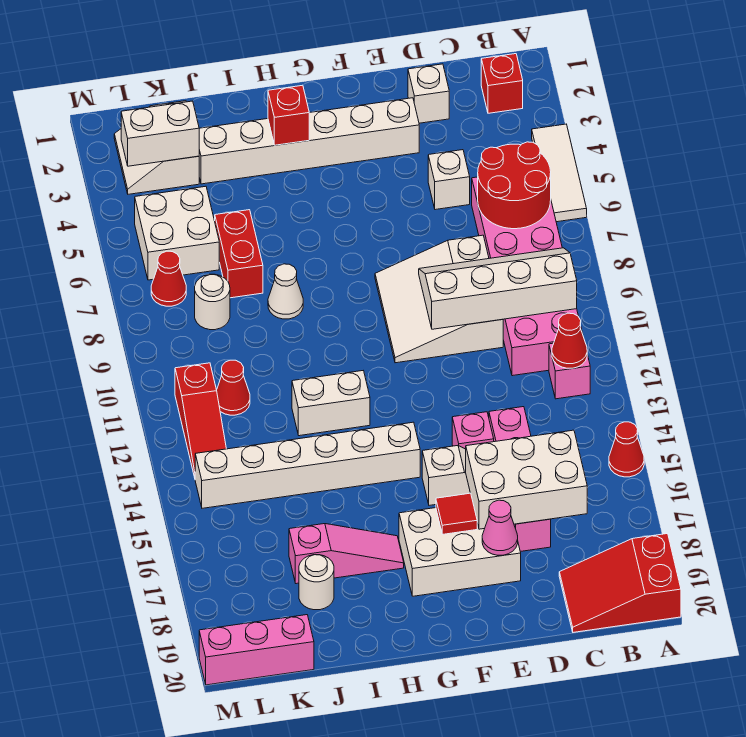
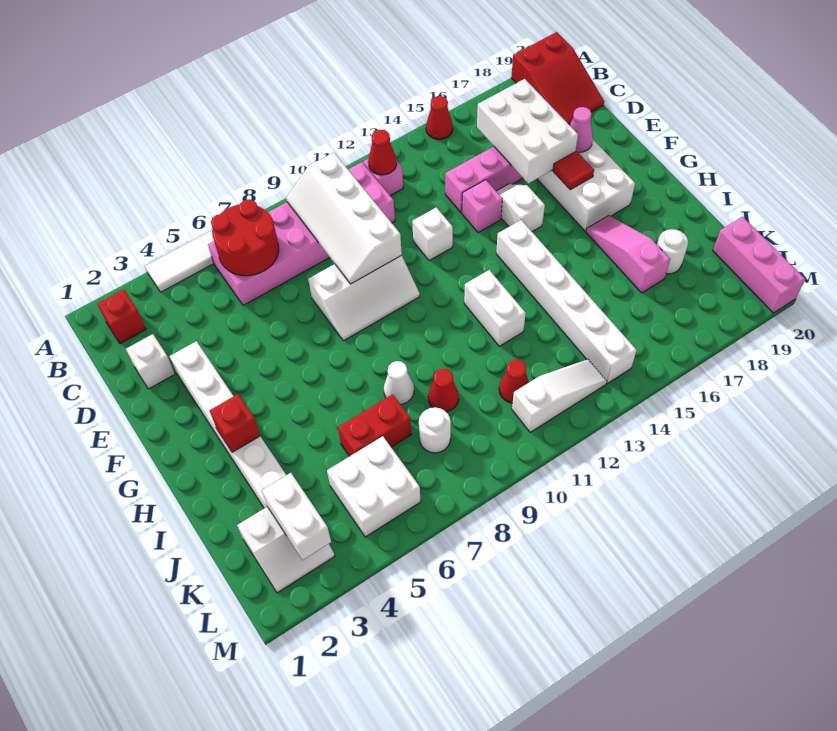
white 1x1 brick [428,150,470,210] -> white 1x1 brick moved to [412,207,453,261]
white 3x3 slope [375,235,503,363] -> white 2x3 slope [308,255,420,341]
red 1x1 cone [151,251,186,306] -> red 1x1 cone moved to [428,368,459,412]
red 1x3 slope [175,363,226,478] -> white 1x3 slope [512,359,607,432]

